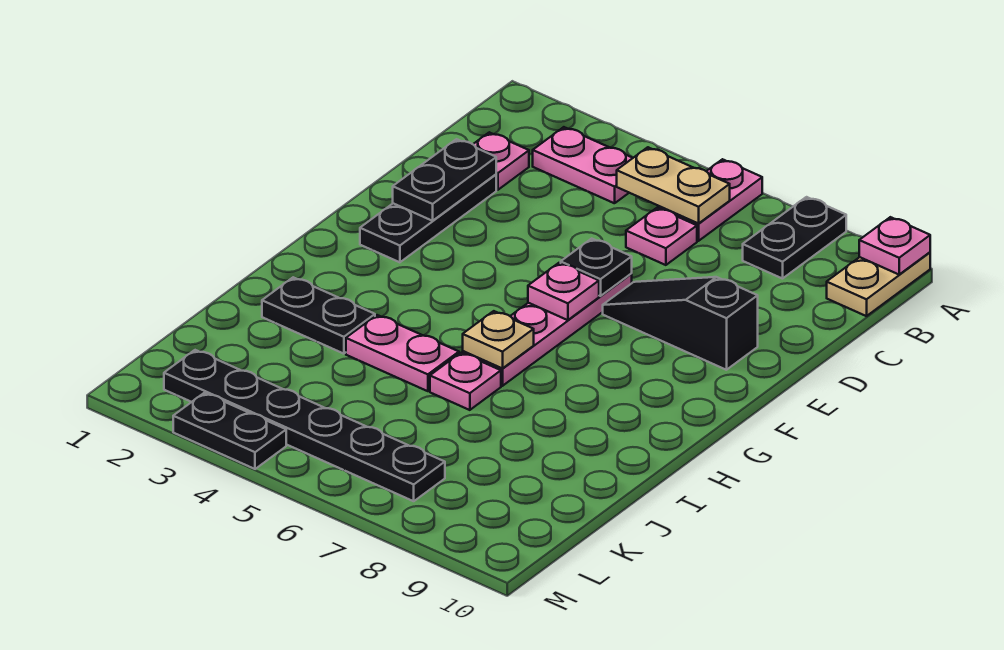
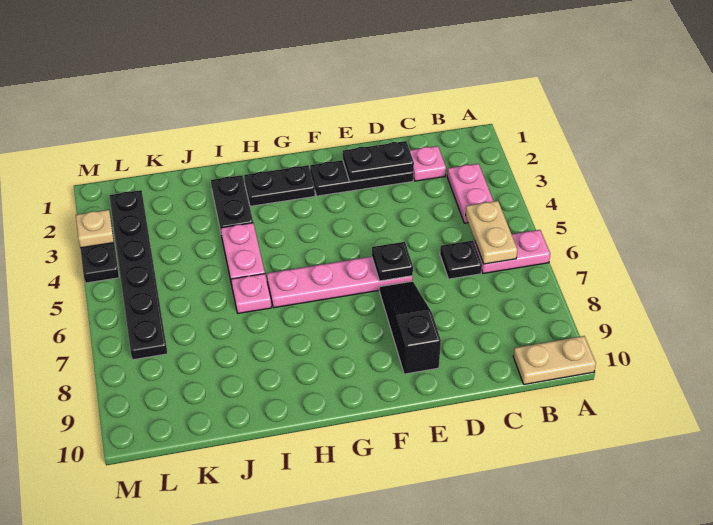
black 1x2 plate [743,197,846,279] -> black 1x2 plate moved to [244,165,315,206]
pink 1x1 plate [859,217,930,274] -> none
pink 1x1 plate [626,208,697,265] -> black 1x1 plate [440,240,482,279]
pink 1x1 plate [528,263,599,320] -> none
tan 1x1 plate [463,311,534,369] -> tan 1x1 plate moved to [76,210,114,248]

